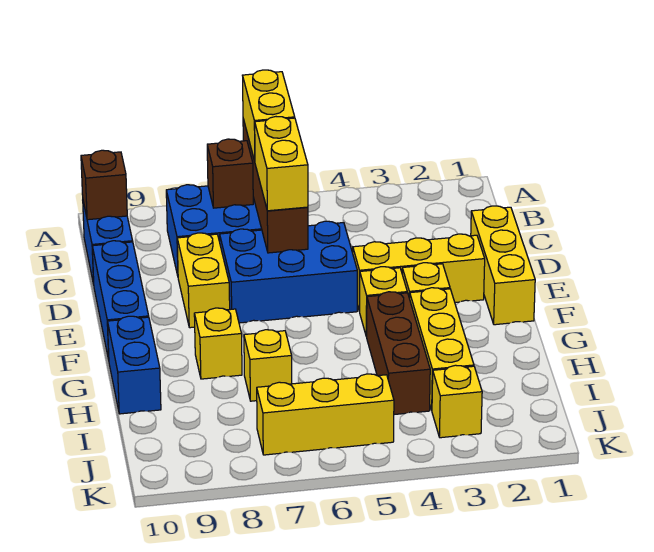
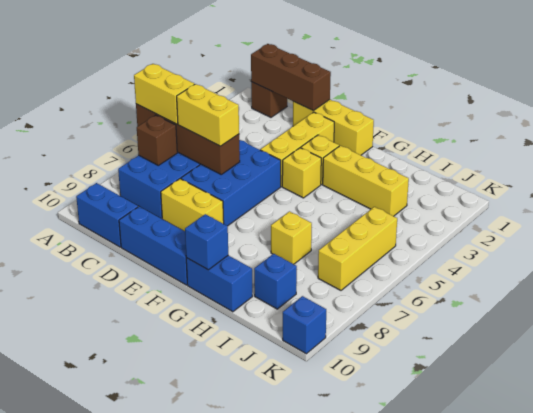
brown 1x1 brick [81,150,127,220] -> brown 1x1 brick moved to [251,82,287,117]
brown 1x3 brick [367,292,430,415] -> brown 1x3 brick moved to [251,44,331,111]
yellow 1x1 brick [194,308,242,379] -> none
none -> blue 1x1 brick [185,214,228,270]
none -> blue 1x1 brick [254,254,297,309]
yellow 1x1 brick [432,365,482,438] -> none
none -> blue 1x1 brick [283,296,326,354]

